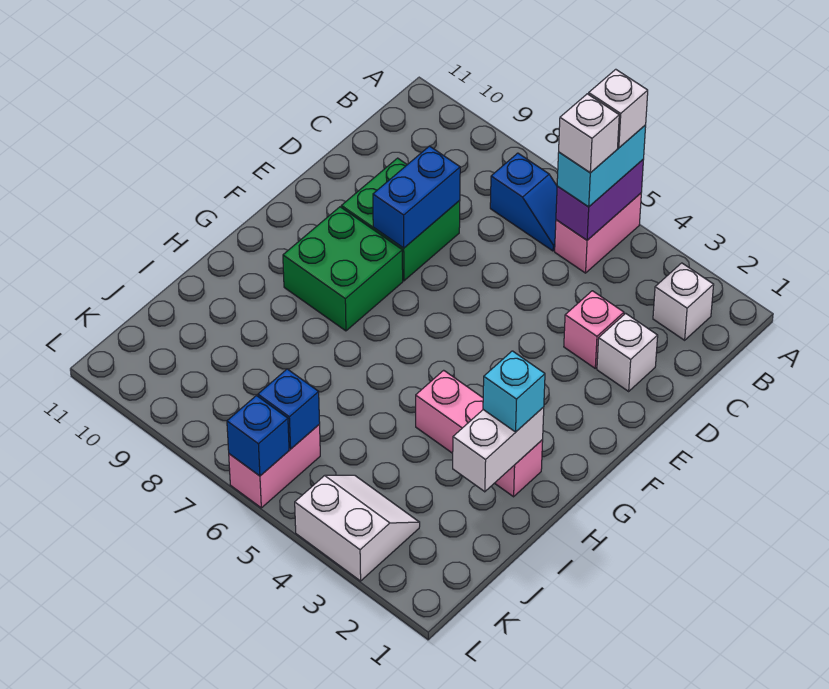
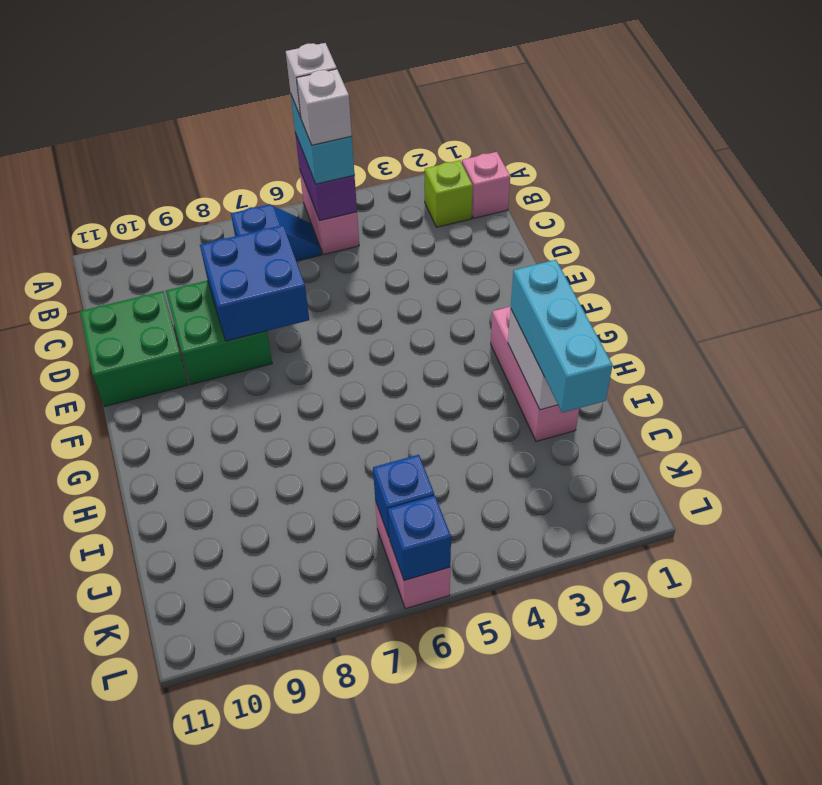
white 1x1 brick [653,263,714,340] -> lime 1x1 brick [425,160,473,227]
white 1x1 brick [597,313,658,391] -> none
pink 1x1 brick [564,291,624,368] -> pink 1x1 brick moved to [462,152,510,218]
blue 1x2 brick [373,146,460,248] -> blue 2x2 brick [200,225,309,341]
green 2x2 brick [283,207,403,331] -> green 2x2 brick moved to [80,291,188,406]
pink 1x3 brick [416,370,543,497] -> pink 1x3 brick turned to [491,306,579,441]
cyan 1x1 brick [483,351,545,432] -> cyan 1x3 brick [511,260,613,413]
white 2x2 slope [295,475,420,581] -> none

